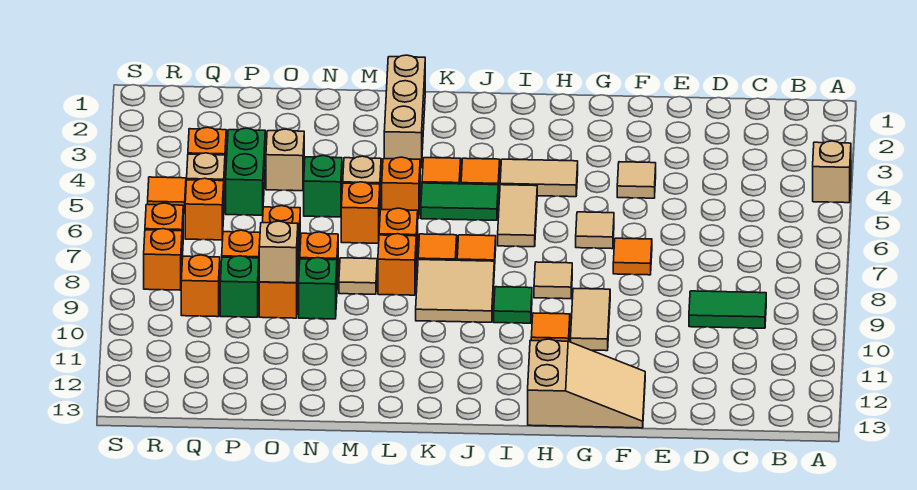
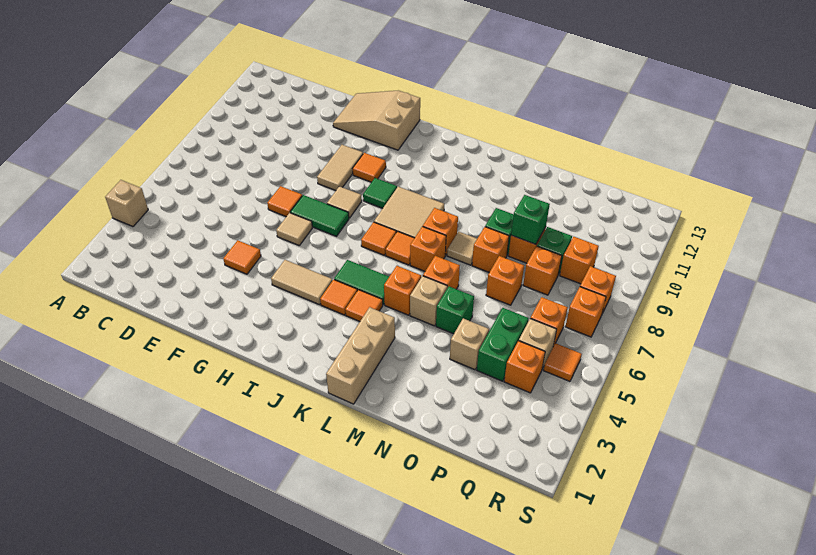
green 1x2 tile [689,291,766,328] -> green 1x2 tile moved to [290,195,349,236]
tan 1x1 tile [617,162,656,198] -> orange 1x1 tile [223,240,261,274]
tan 1x2 tile [498,185,537,247] -> none
tan 1x1 brick [259,221,298,283] -> green 1x1 brick [511,195,550,244]

